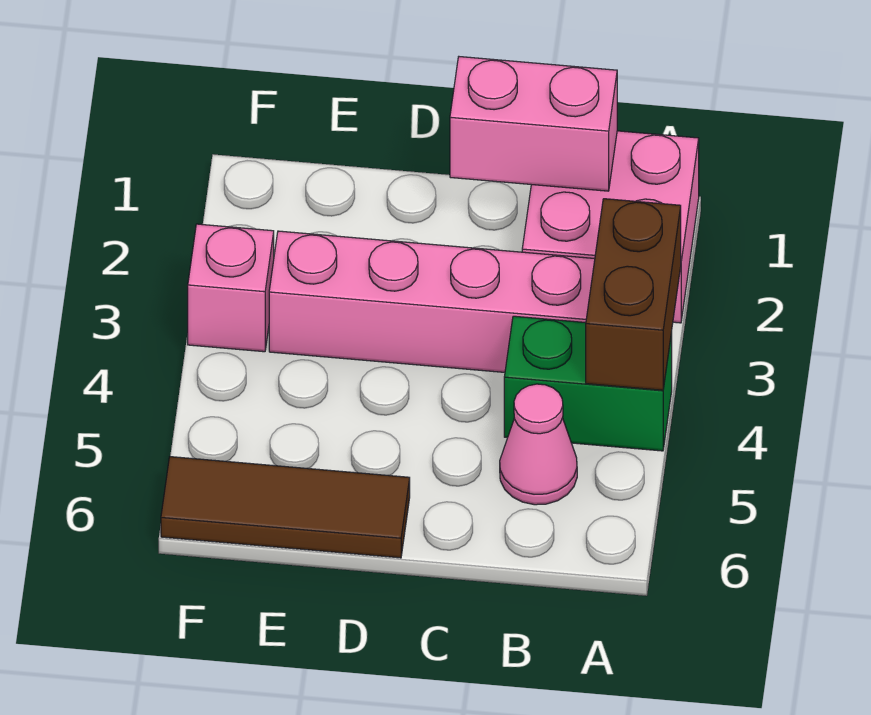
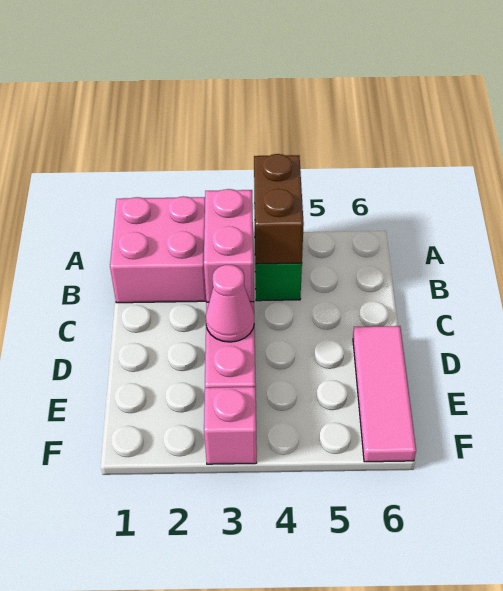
brown 1x2 brick [586,199,681,390] -> brown 1x2 brick turned to [254,154,304,264]
pink 1x2 brick [450,57,617,191] -> pink 1x2 brick moved to [204,189,254,302]
pink 1x1 cone [500,384,577,505] -> pink 1x1 cone moved to [206,265,254,342]
brown 1x3 tile [161,457,410,558] -> pink 1x3 tile [353,326,416,462]

